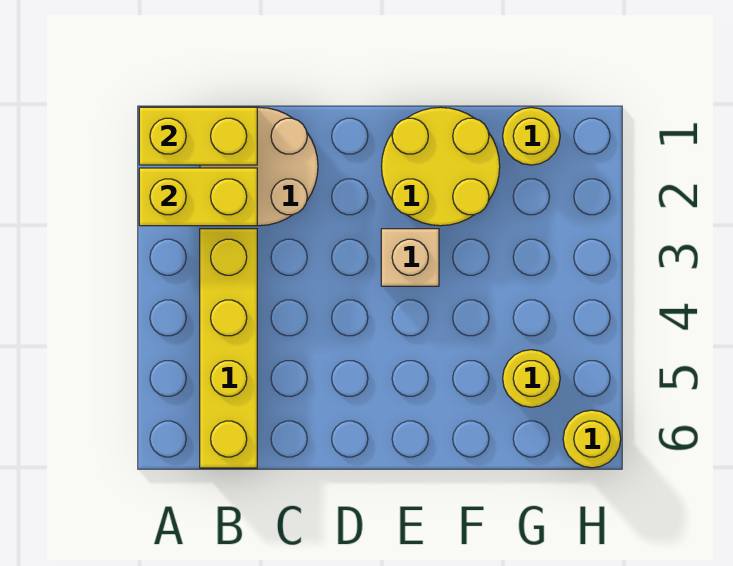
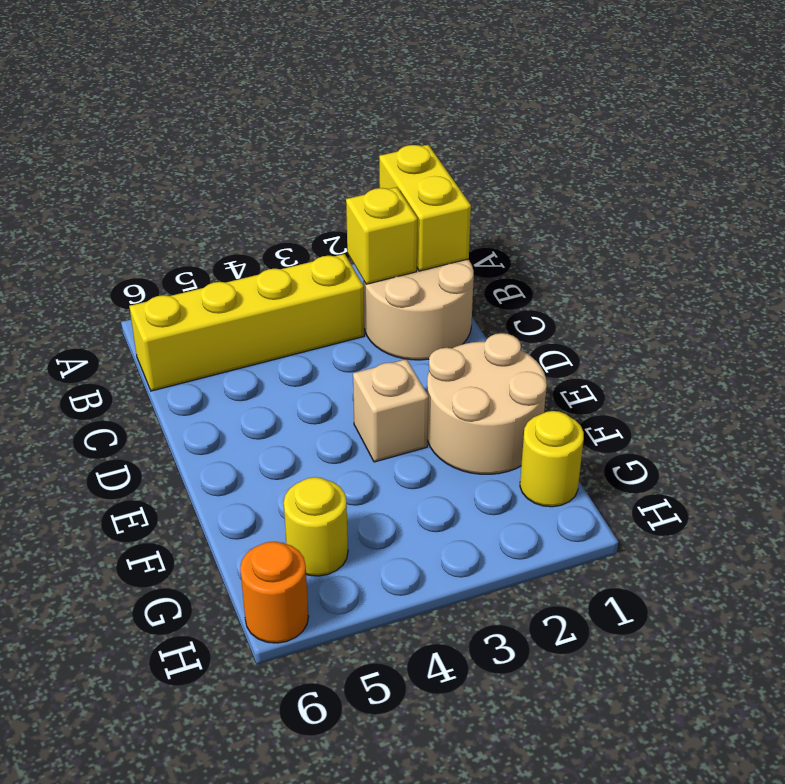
yellow 1x2 brick [139,168,257,226] -> yellow 1x1 brick [346,187,417,284]
yellow 2x2 round brick [382,107,500,226] -> tan 2x2 round brick [427,333,547,474]
yellow 1x1 round brick [563,410,621,468] -> orange 1x1 round brick [240,542,308,643]

